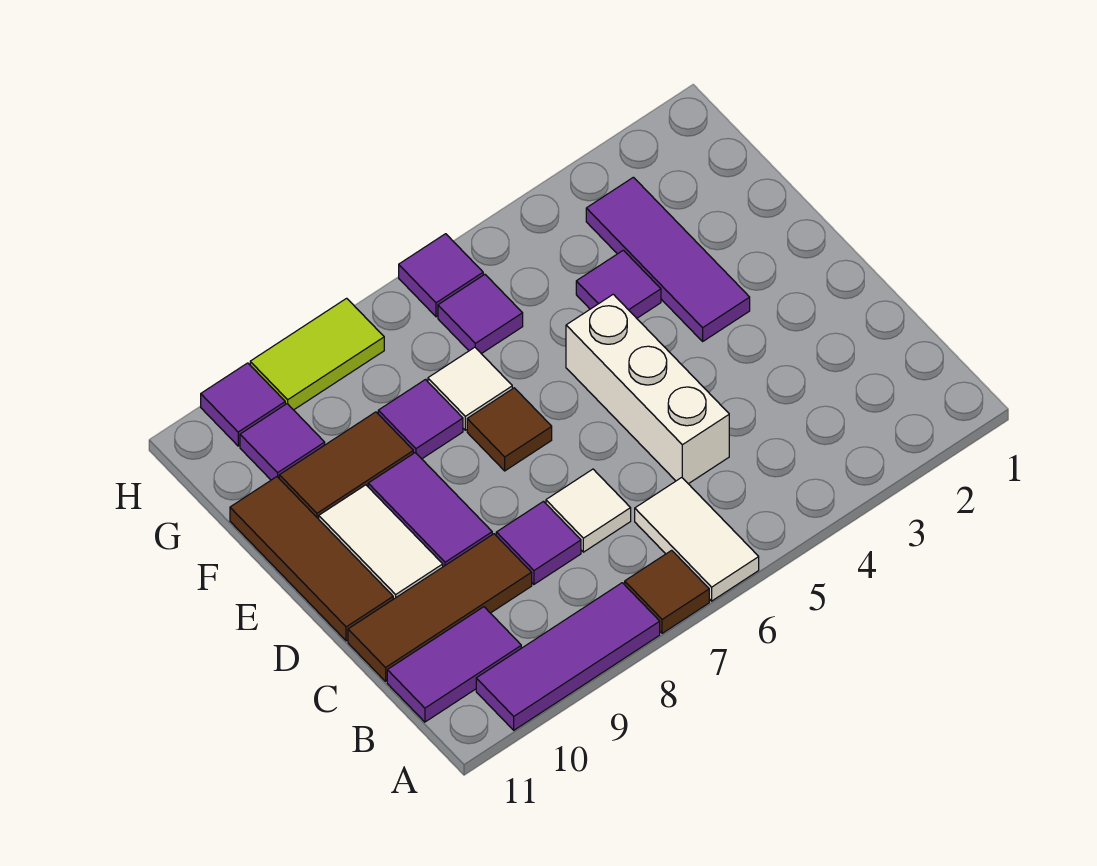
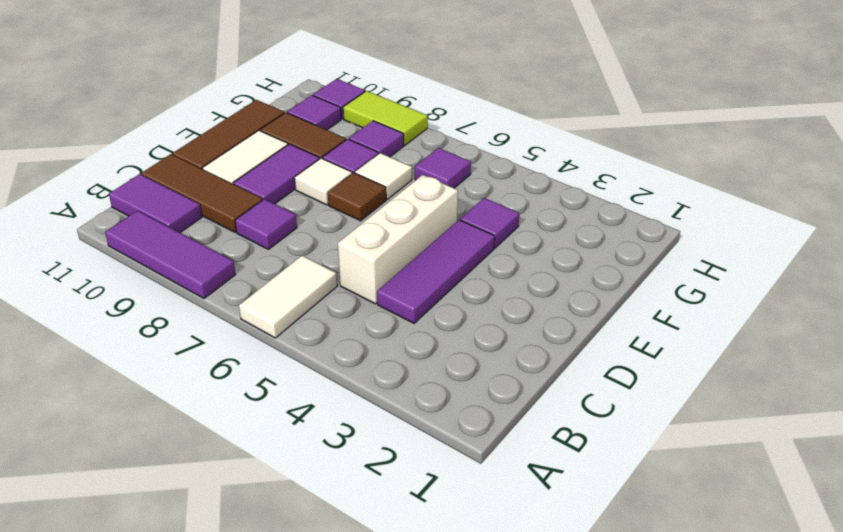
brown 1x1 tile [625,550,709,633] -> none
white 1x1 tile [546,469,631,552] -> white 1x1 tile moved to [295,158,352,205]
purple 1x3 tile [586,177,750,341] -> purple 1x3 tile moved to [377,220,495,323]
purple 1x1 tile [399,234,483,317] -> purple 1x1 tile moved to [349,121,404,157]

